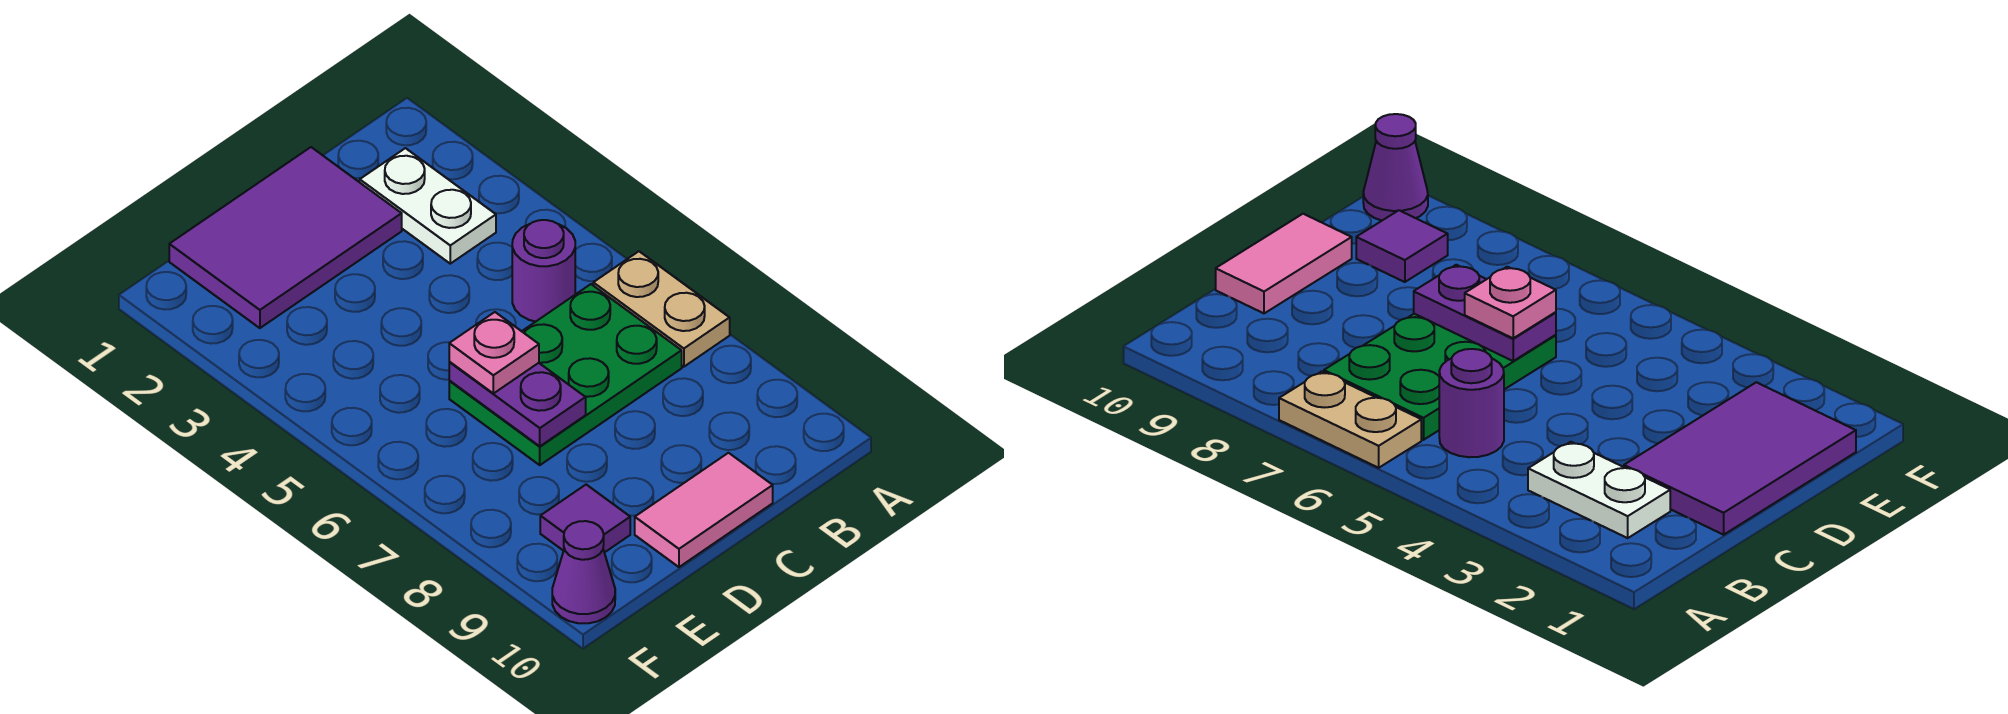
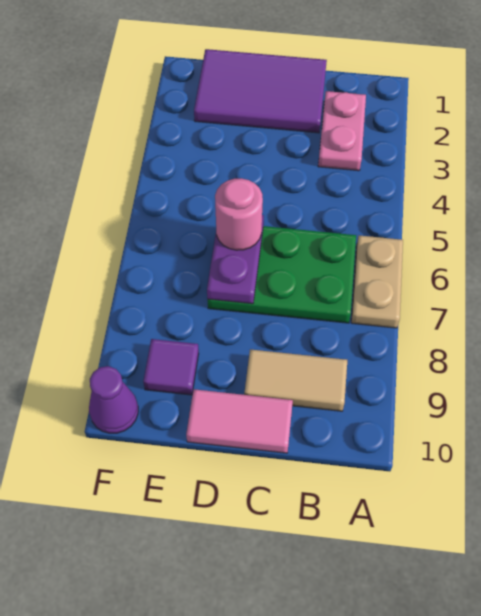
white 1x2 plate [360,148,496,264] -> pink 1x2 plate [318,91,366,171]
purple 1x1 round brick [512,220,575,322] -> none
none -> tan 1x2 tile [244,349,347,411]
pink 1x1 plate [449,312,539,393] -> pink 1x1 round brick [215,178,263,250]

